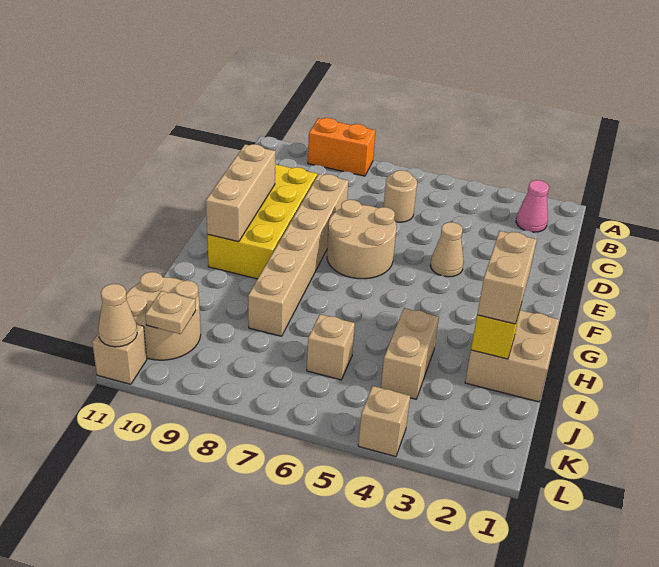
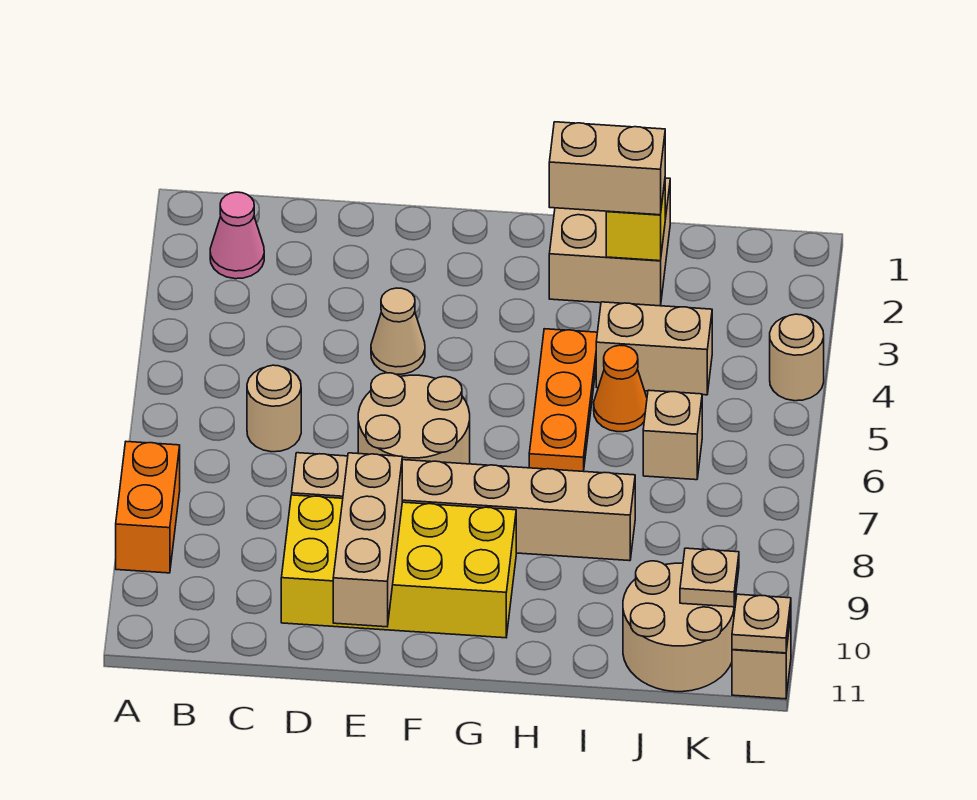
tan 1x3 brick [206,144,275,242] -> tan 1x3 brick turned to [333,453,402,627]
none -> orange 1x3 plate [529,329,597,471]
none -> orange 1x1 cone [594,345,647,432]
tan 1x1 brick [358,386,410,457] -> tan 1x1 round brick [770,314,824,401]
tan 1x1 cone [98,284,137,347] -> tan 1x1 plate [732,594,791,653]

